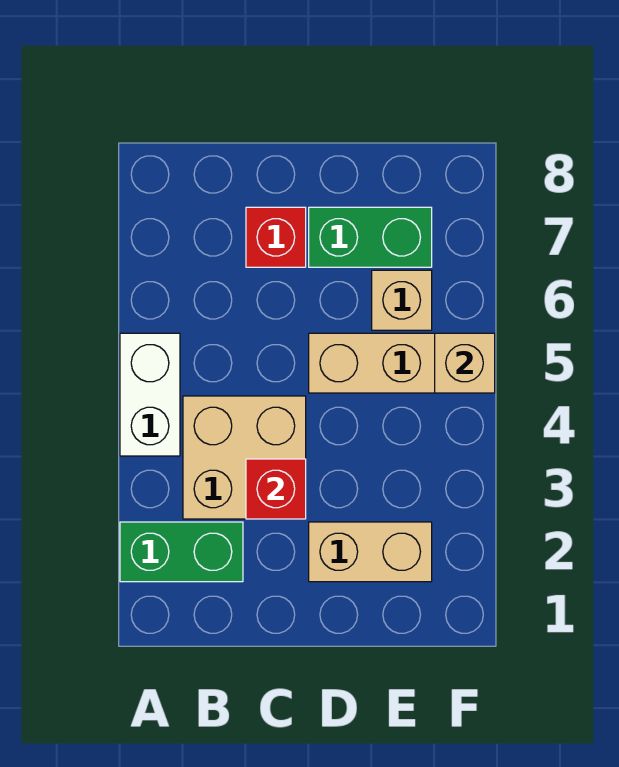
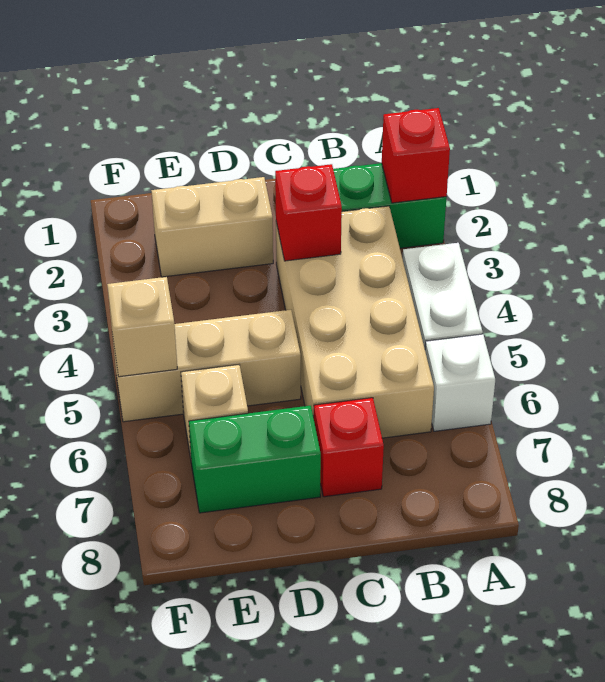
none -> red 1x1 brick [382,108,450,203]
none -> white 1x1 brick [425,334,495,431]
tan 2x2 brick [183,396,306,519] -> tan 2x4 brick [276,206,434,438]

